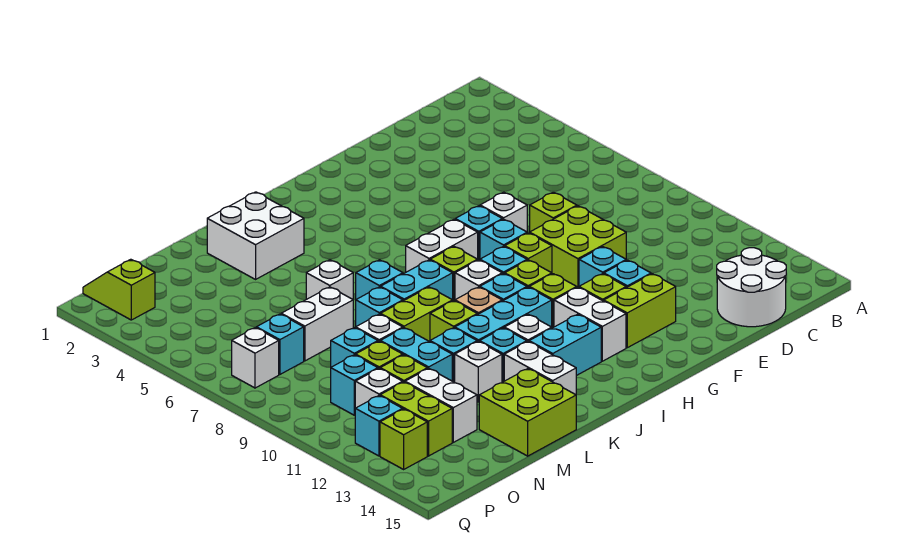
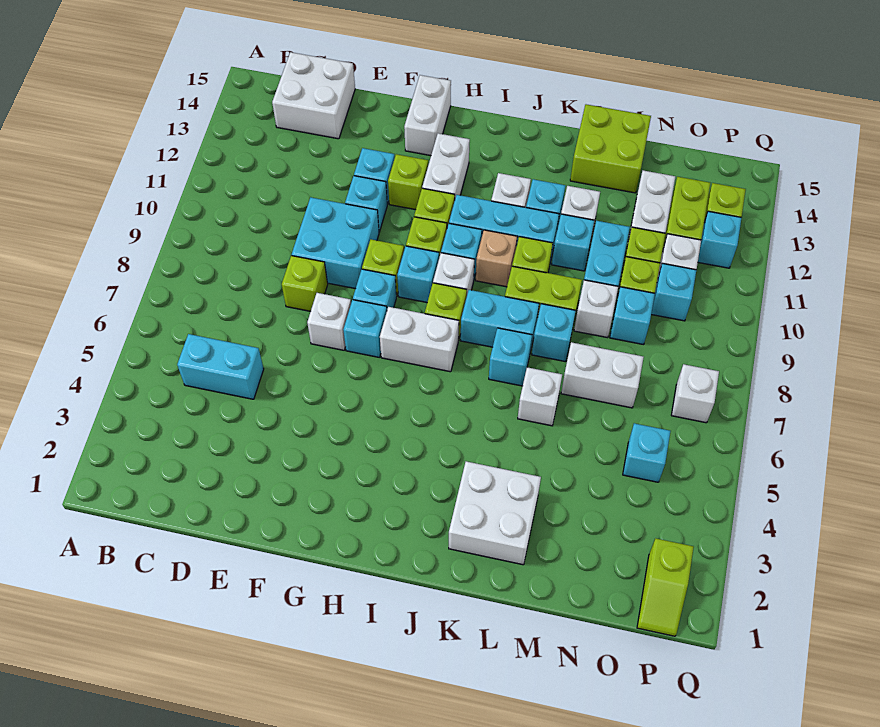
white 2x2 round brick [717,248,786,327] -> white 2x2 brick [272,52,355,139]
lime 2x2 brick [530,206,626,288] -> cyan 2x2 brick [292,197,379,289]
lime 1x2 brick [604,274,676,348] -> none
cyan 1x2 brick [529,314,601,376] -> cyan 1x2 brick moved to [177,334,264,399]
white 1x2 brick [504,342,576,395] -> white 1x2 brick moved to [404,75,451,156]
cyan 1x1 brick [256,314,304,374] -> cyan 1x1 brick moved to [623,423,670,482]

